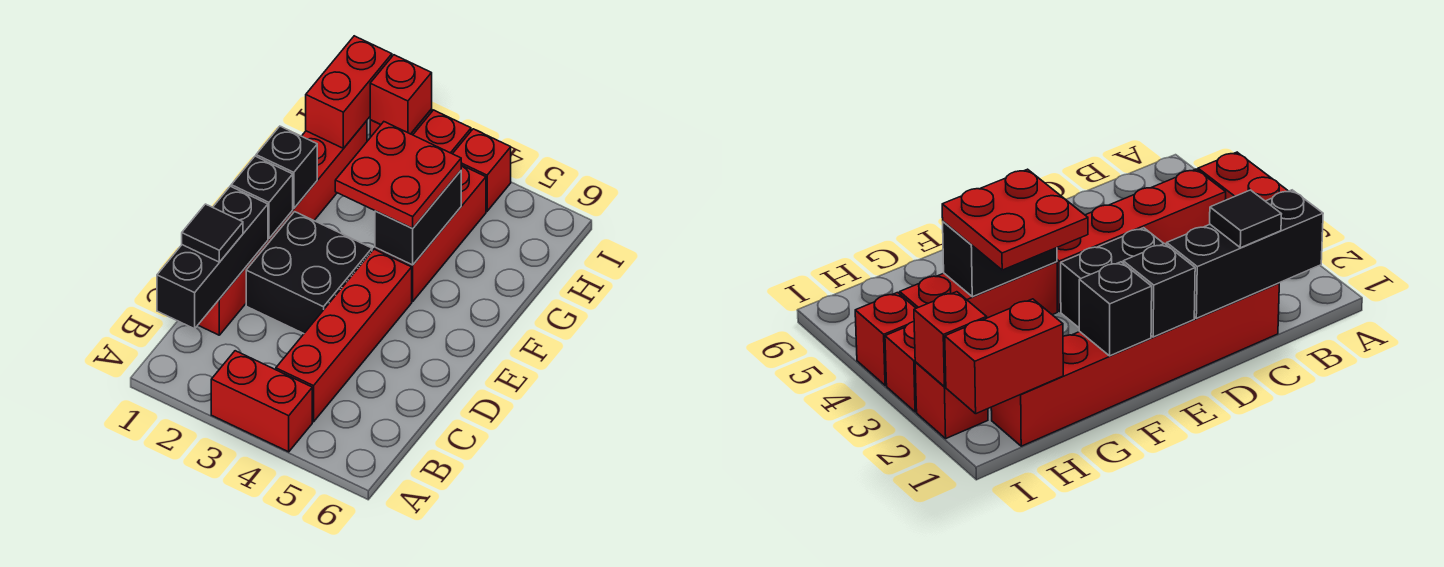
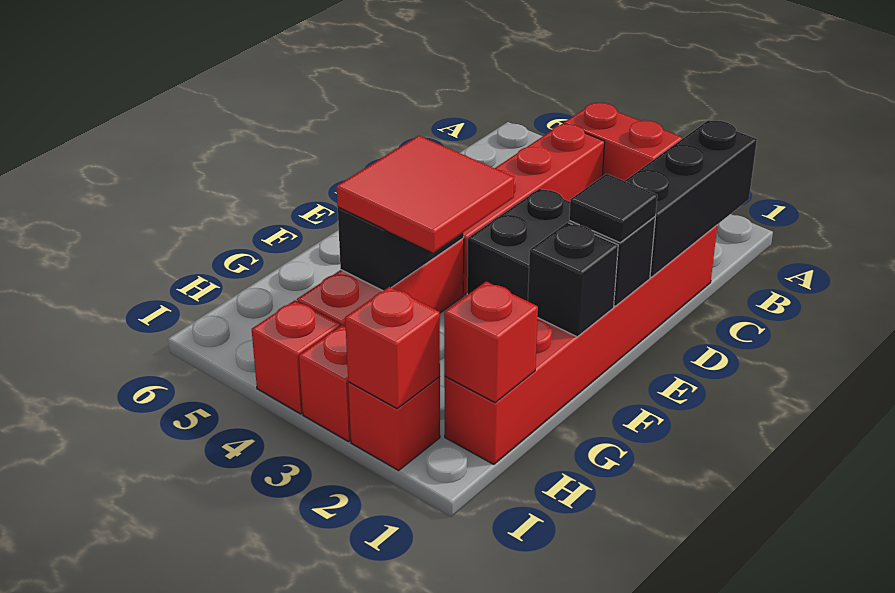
black 1x1 tile [182,204,243,262] -> black 1x1 tile moved to [569,174,657,243]
red 2x2 plate [335,122,461,228] -> red 2x2 tile [337,136,514,253]
red 1x2 brick [306,36,392,148] -> red 1x1 brick [444,282,538,402]

